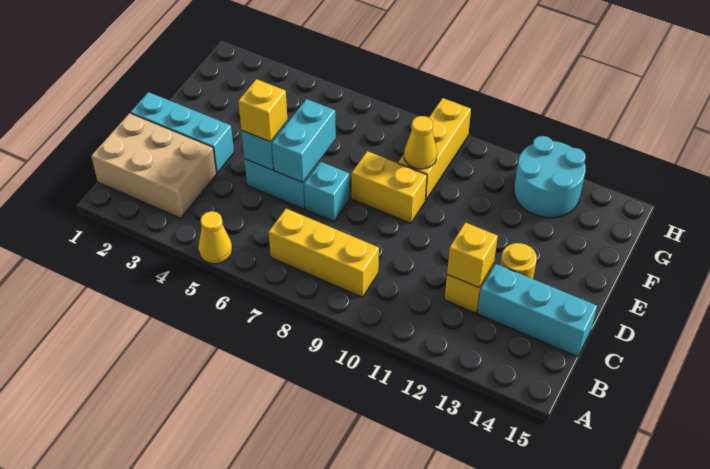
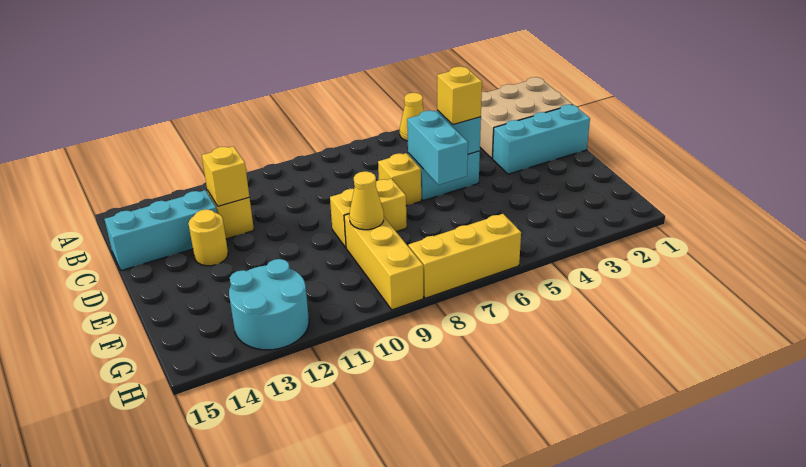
yellow 1x3 brick [269,209,379,297] -> yellow 1x3 brick moved to [408,214,521,298]
cyan 1x1 brick [304,162,350,222] -> yellow 1x1 brick [378,153,421,206]

